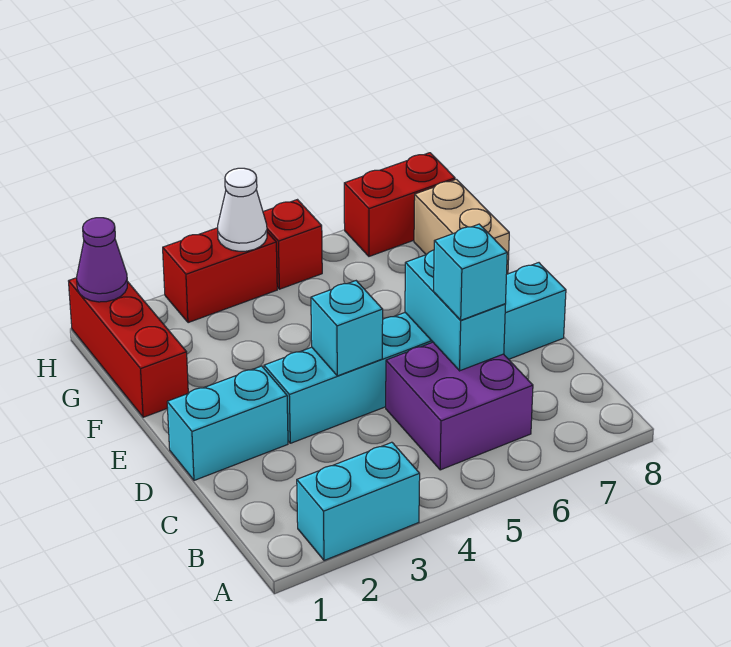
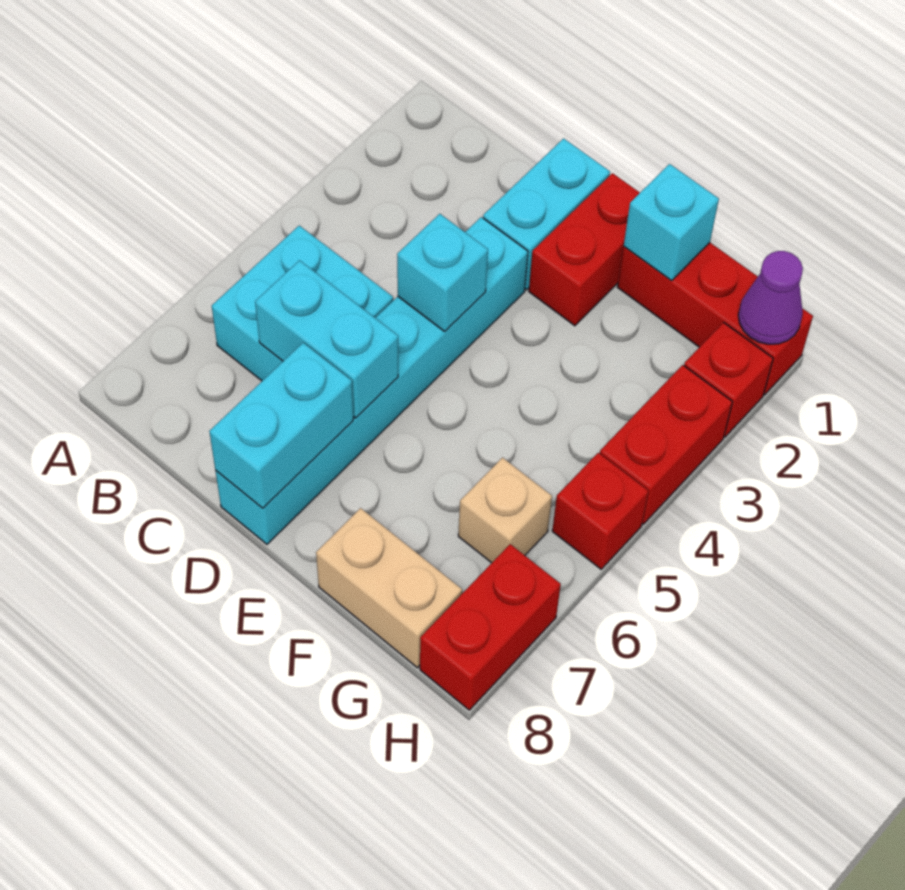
cyan 1x2 brick [297,442,420,560] -> cyan 1x2 brick moved to [209,343,353,508]
purple 2x2 brick [386,342,533,470] -> cyan 2x2 brick [212,226,393,381]
cyan 1x1 brick [433,224,507,320] -> cyan 1x1 brick moved to [624,164,719,281]
none -> red 1x2 brick [529,173,640,326]
none -> tan 1x1 brick [458,458,552,563]
none -> red 1x1 brick [684,322,773,437]
white 1x1 cone [218,168,267,251] -> none

